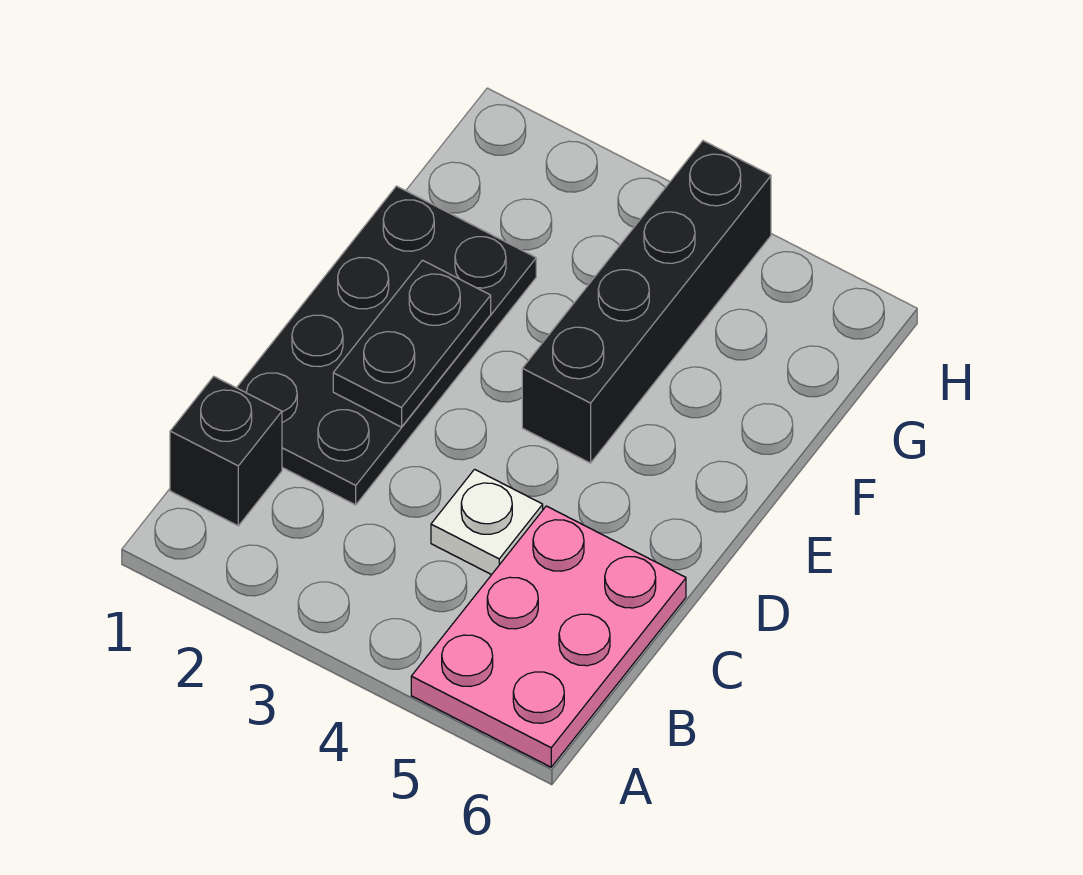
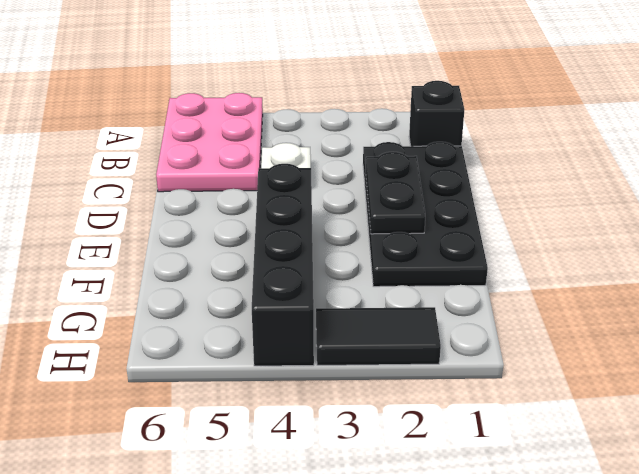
none -> black 1x2 tile [316,307,441,365]

